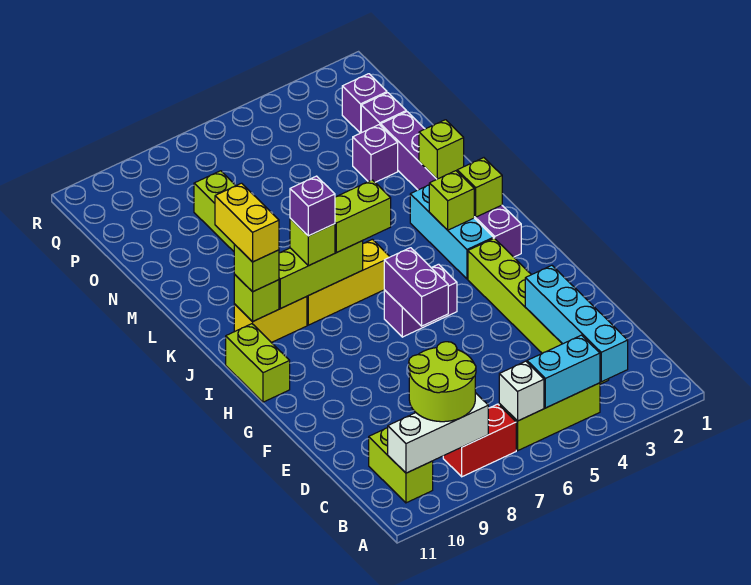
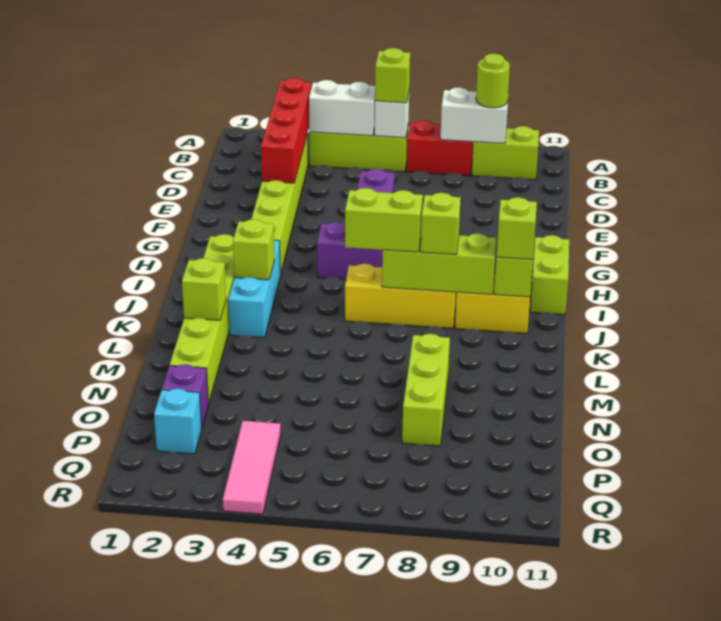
cyan 1x4 brick [525,265,628,382] -> red 1x4 brick [261,78,311,183]
cyan 1x2 brick [527,335,600,408] -> white 1x2 brick [309,80,375,136]
white 1x3 brick [388,393,488,473] -> white 1x2 brick [440,87,508,144]
lime 2x2 round brick [409,342,476,422] -> lime 1x1 round brick [476,54,510,108]
lime 1x2 brick [369,428,433,503] -> lime 1x2 brick turned to [472,126,539,180]
purple 1x6 brick [381,112,521,257] -> lime 1x6 brick [170,234,234,404]
lime 1x1 brick [457,158,502,217] -> lime 1x1 brick moved to [375,48,410,103]
purple 1x1 brick [290,176,335,236] -> none
yellow 1x2 brick [215,183,279,262] -> none
purple 1x1 brick [353,125,398,182] -> none
purple 1x1 brick [342,74,387,133] -> cyan 1x1 brick [154,389,202,454]
none -> pink 1x3 tile [223,421,281,514]

